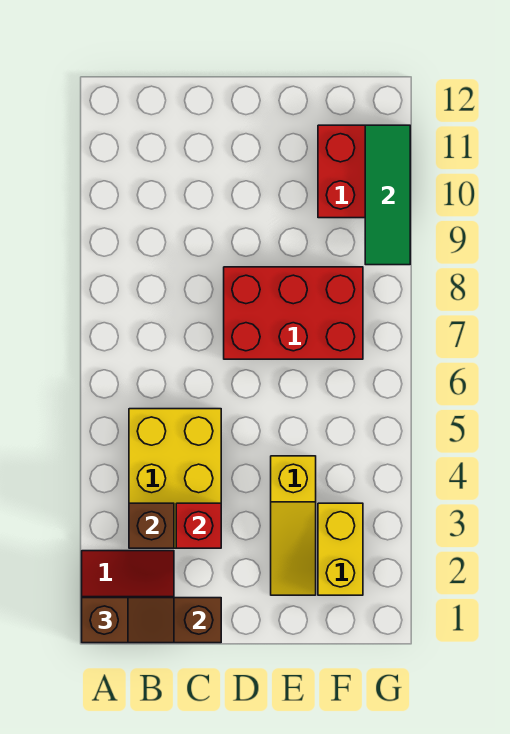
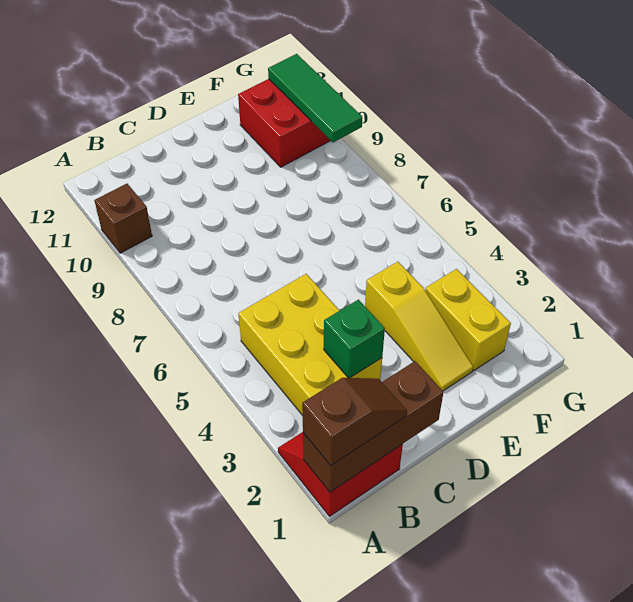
brown 1x1 brick [129,503,174,548] -> brown 1x1 brick moved to [94,184,152,253]
red 1x1 brick [176,503,221,548] -> green 1x1 brick [324,300,385,378]
red 2x3 brick [224,267,363,359] -> none

